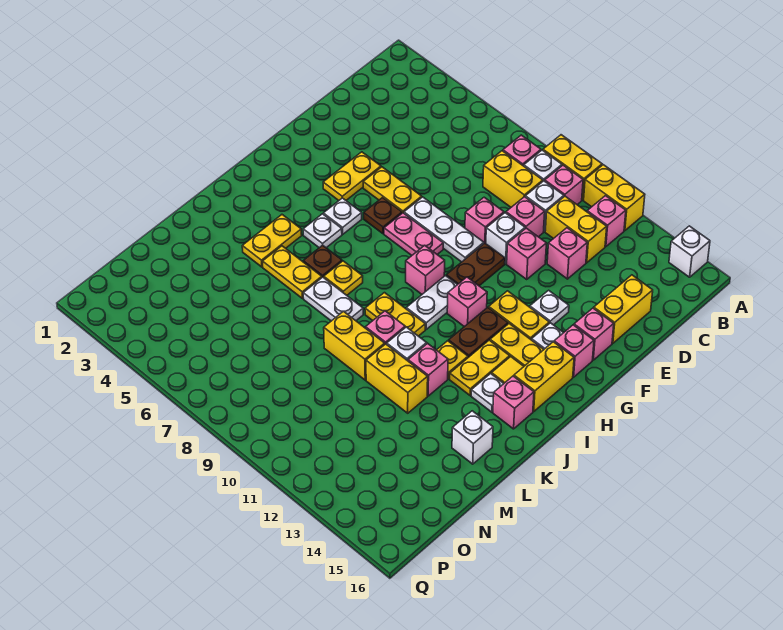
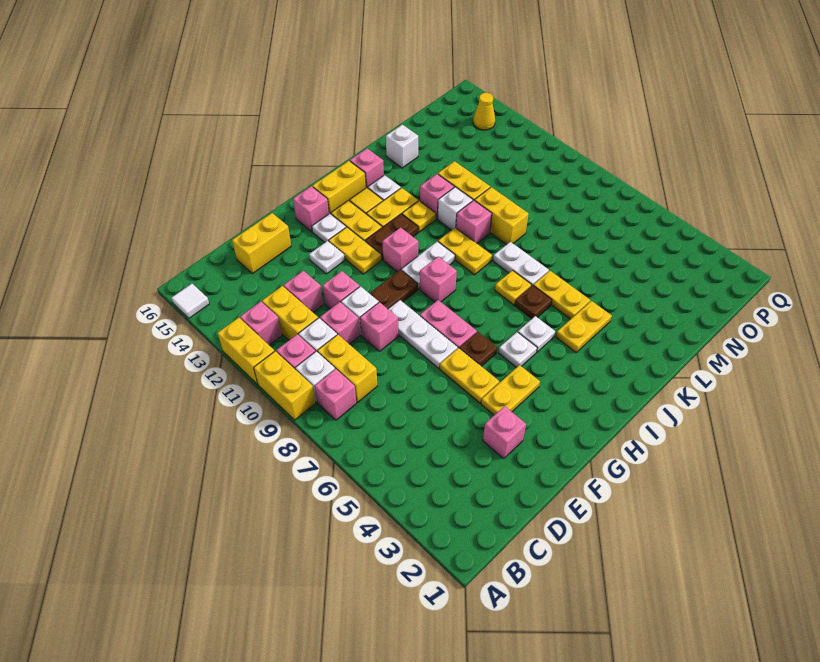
white 1x1 brick [669,226,710,277] -> white 1x1 tile [172,284,209,318]
pink 1x1 brick [574,308,614,360] -> pink 1x1 brick moved to [483,406,526,459]
none -> yellow 1x1 cone [473,93,495,130]

